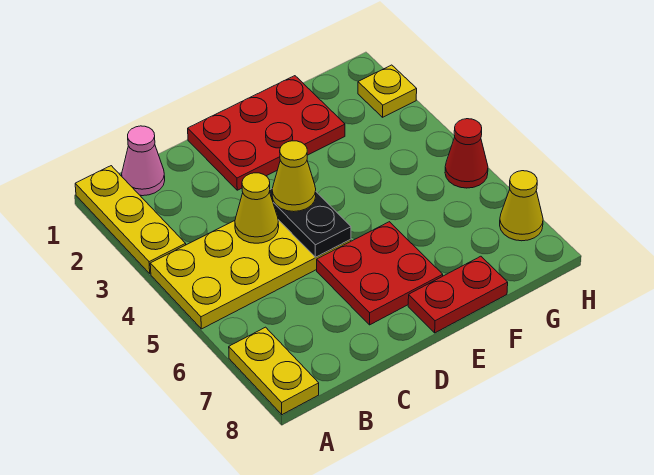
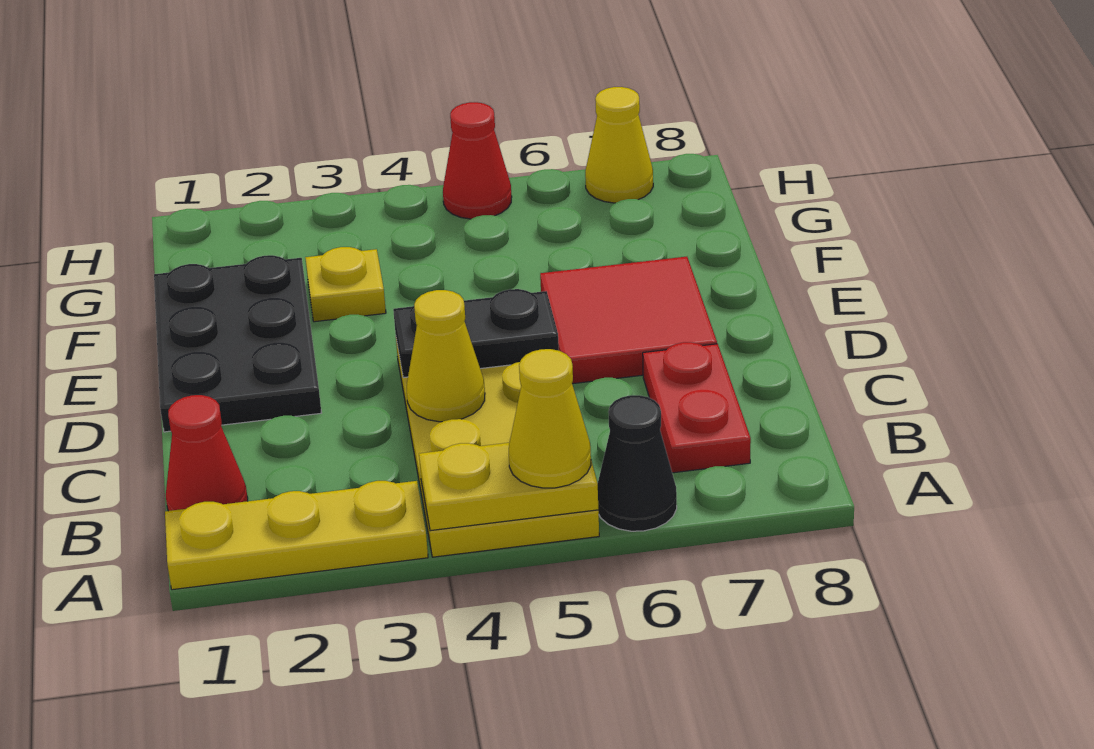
none -> black 1x1 cone [598,395,677,531]
yellow 1x2 plate [229,327,319,415] -> yellow 1x2 plate moved to [419,443,598,531]
pink 1x1 cone [122,126,165,196] -> red 1x1 cone [166,395,248,511]
red 2x3 plate [188,76,345,190] -> black 2x3 plate [154,255,321,432]
yellow 1x1 cone [272,141,316,212] -> yellow 1x1 cone moved to [509,349,591,488]
red 2x2 plate [317,222,443,325] -> red 2x2 tile [540,257,717,384]
red 1x2 plate [408,256,508,333] -> red 1x2 plate moved to [643,342,751,473]
yellow 1x1 plate [358,65,417,117] -> yellow 1x1 plate moved to [305,247,386,322]

